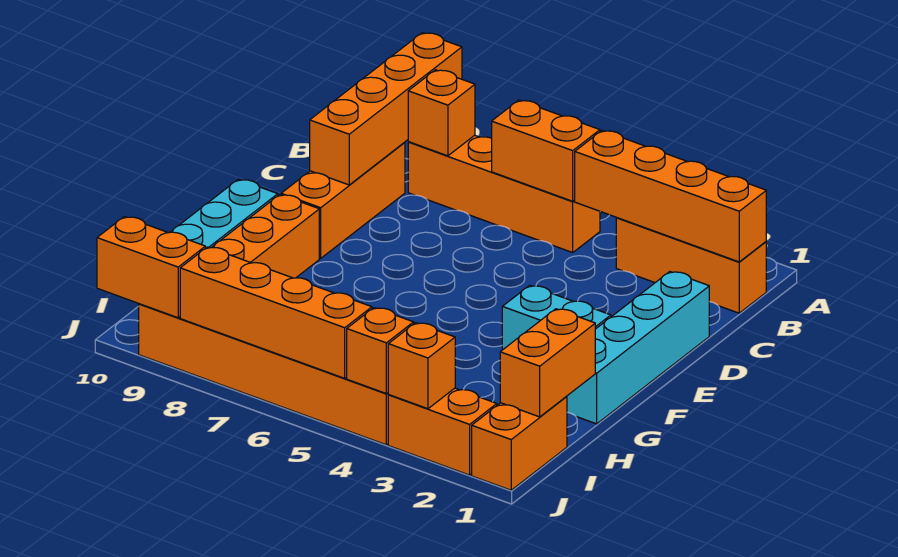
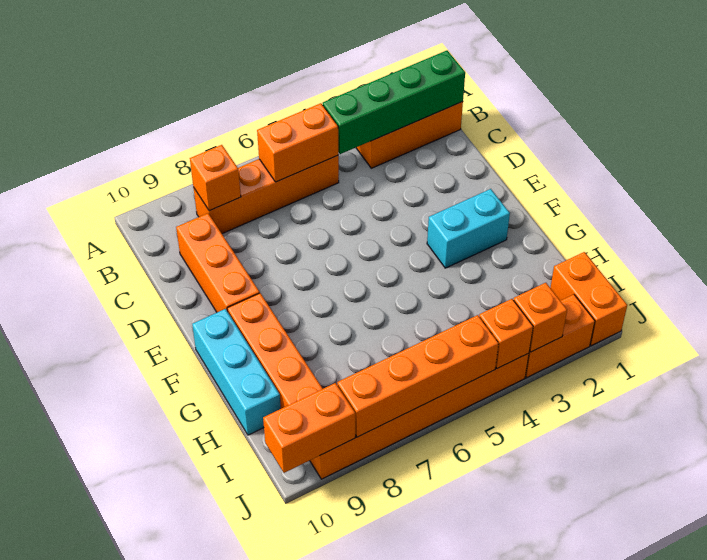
orange 1x4 brick [310,33,462,185] -> none
orange 1x4 brick [575,131,766,262] -> green 1x4 brick [323,51,465,154]
cyan 1x4 brick [567,272,709,424] -> none
orange 1x2 brick [500,309,595,417] -> none

